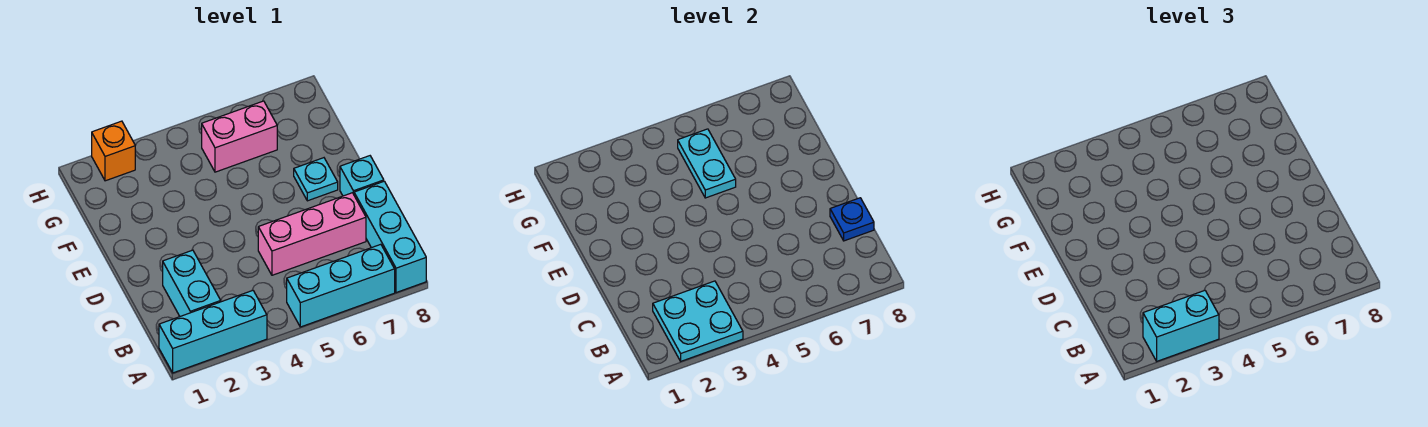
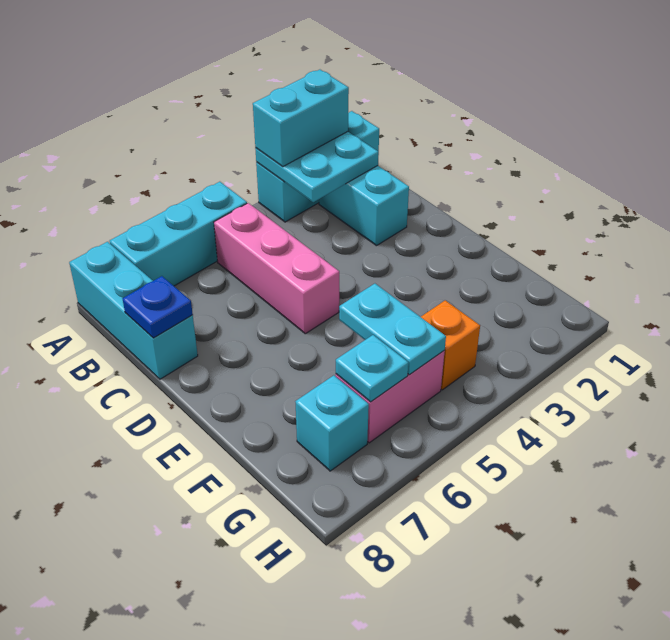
pink 1x3 brick [258,193,366,275] -> pink 1x3 brick turned to [214,203,339,334]
cyan 1x1 brick [340,156,384,196] -> cyan 1x1 brick moved to [295,375,369,471]
cyan 1x1 plate [294,158,338,201] -> cyan 1x1 plate moved to [336,335,408,402]
orange 1x1 brick [92,121,135,181] -> orange 1x1 brick moved to [421,300,480,390]

